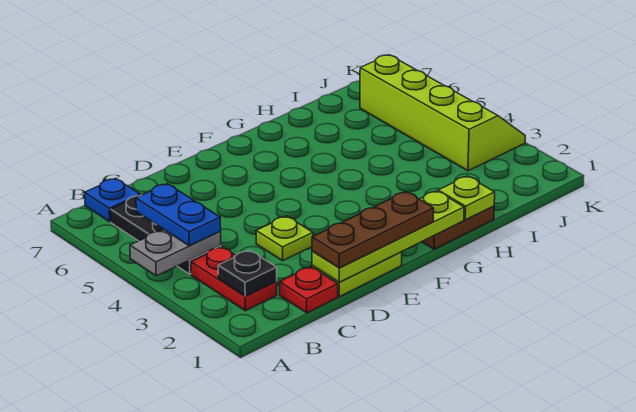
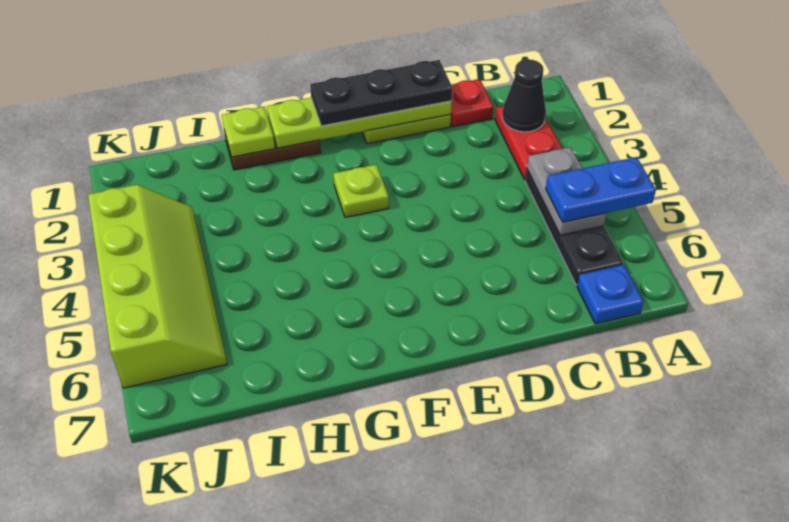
grey 1x2 plate [130,229,221,276] -> grey 1x2 plate turned to [527,147,607,235]
black 1x1 plate [218,250,277,296] -> black 1x1 cone [502,59,546,132]
blue 1x2 plate [136,184,221,246] -> blue 1x2 plate turned to [546,157,656,222]
brown 1x3 plate [312,192,434,268] -> black 1x3 plate [310,60,452,126]
lime 1x1 plate [256,216,313,261] -> lime 1x1 plate moved to [334,165,389,217]
lime 2x4 slope [360,55,525,171] -> lime 2x4 slope turned to [88,185,227,388]

